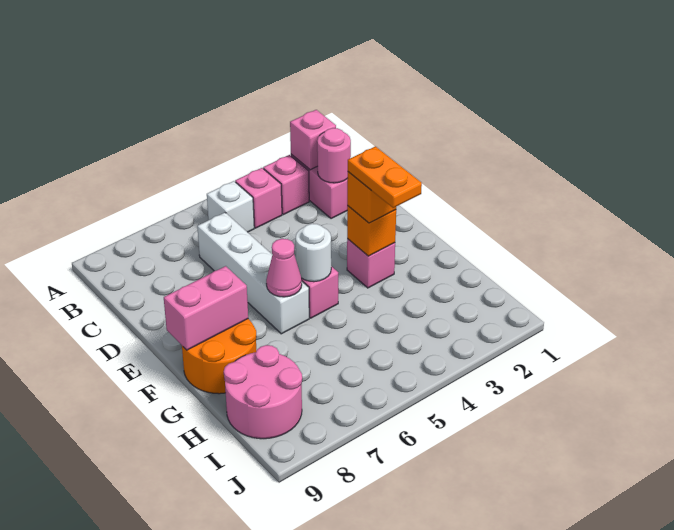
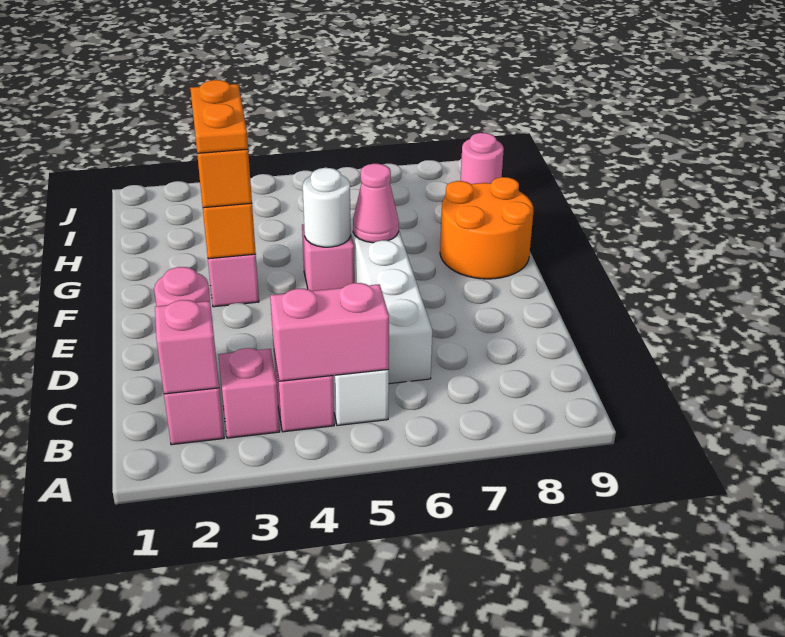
pink 1x2 brick [164,266,248,350] -> pink 1x2 brick moved to [270,283,389,381]
pink 2x2 round brick [224,345,302,439] -> pink 1x1 round brick [461,133,504,184]

